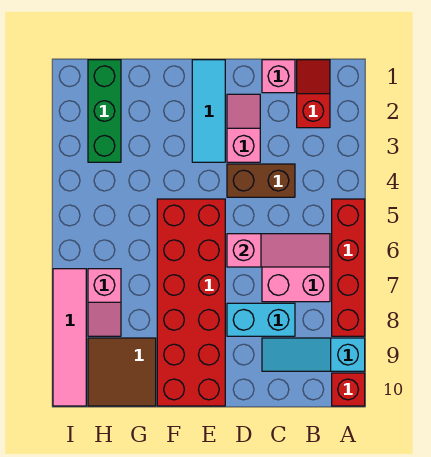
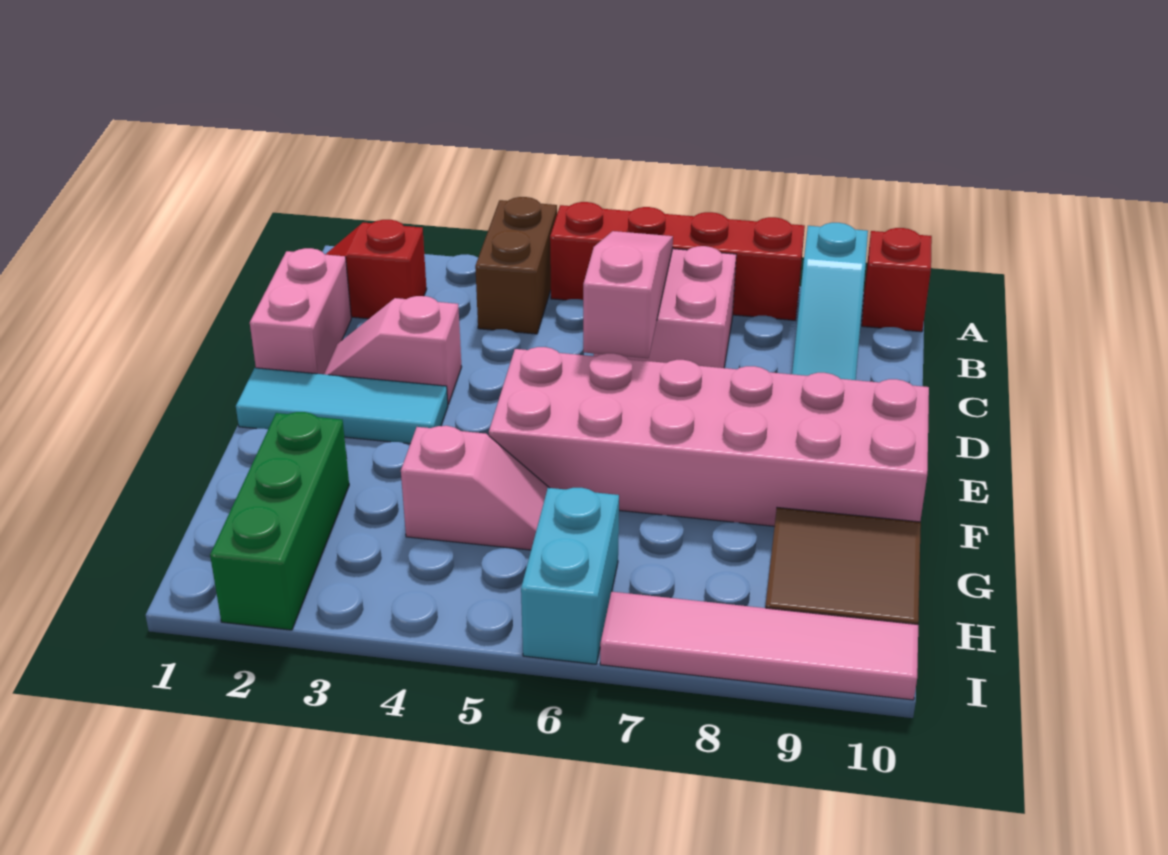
pink 1x1 brick [262,60,295,93] -> pink 1x2 brick [250,248,351,374]
brown 1x2 brick [227,164,295,197] -> brown 1x2 brick moved to [475,197,557,334]
cyan 1x2 brick [227,303,295,336] -> cyan 1x2 brick moved to [521,488,619,664]
red 2x6 brick [157,199,225,406] -> pink 2x6 brick [489,347,929,526]
green 1x3 brick [88,60,121,162] -> green 1x3 brick turned to [210,412,349,630]
pink 1x2 slope [88,269,121,336] -> pink 1x2 slope moved to [401,426,549,550]

